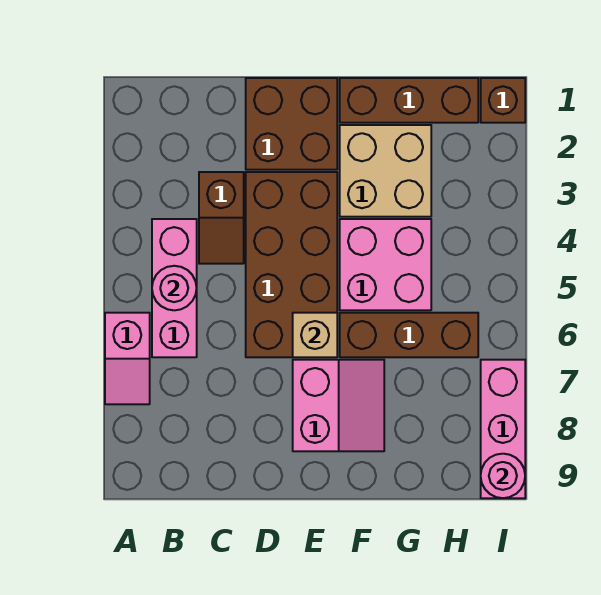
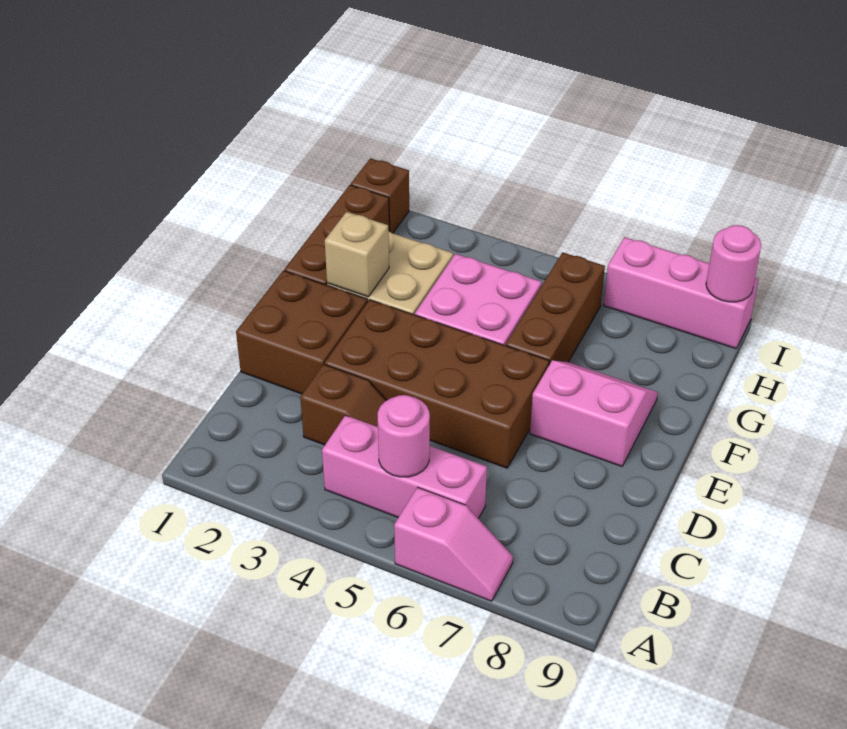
tan 1x1 brick [293,313,337,357] -> tan 1x1 brick moved to [325,212,389,297]

